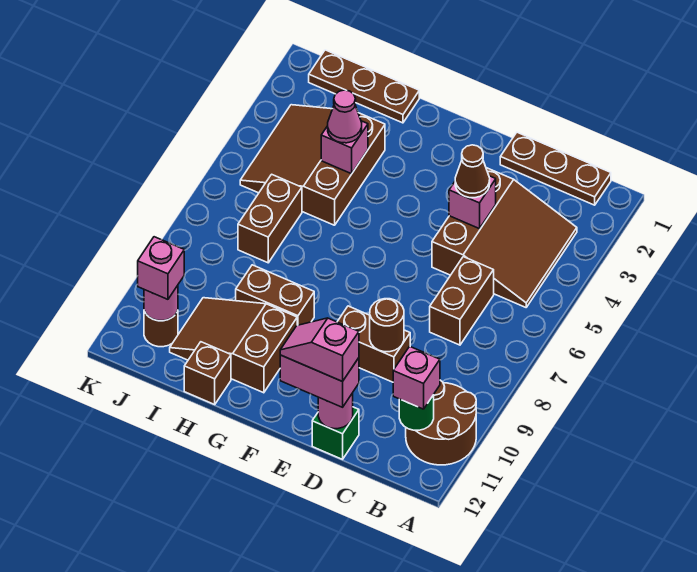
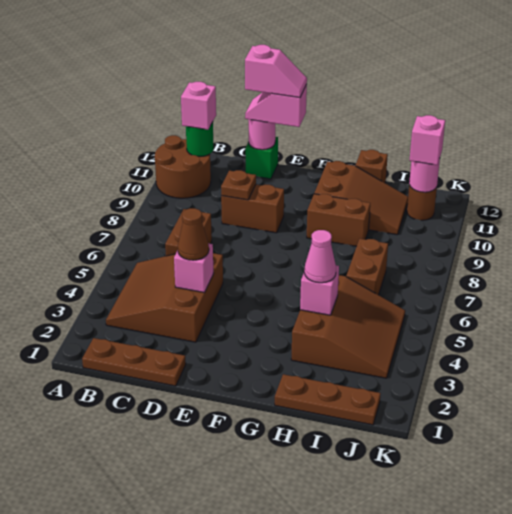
brown 1x1 round brick [370,299,404,352] -> brown 1x1 plate [221,170,256,200]
pink 1x2 brick [280,355,359,407] -> pink 1x2 slope [245,85,307,127]

